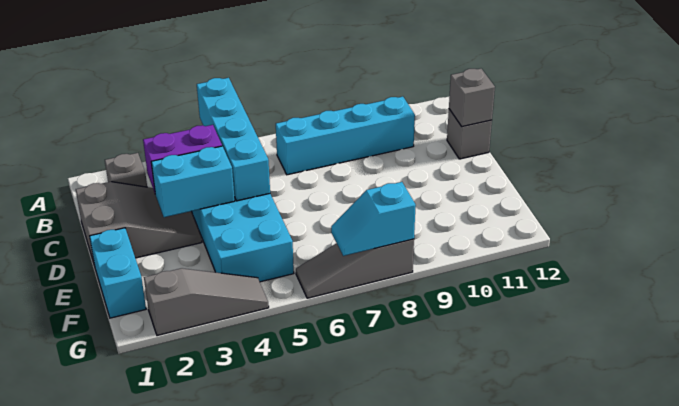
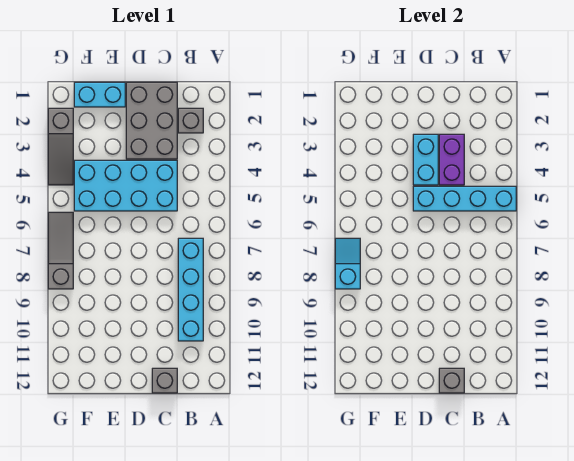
grey 2x3 slope [76,182,202,263] -> grey 2x3 brick [126,82,177,159]

